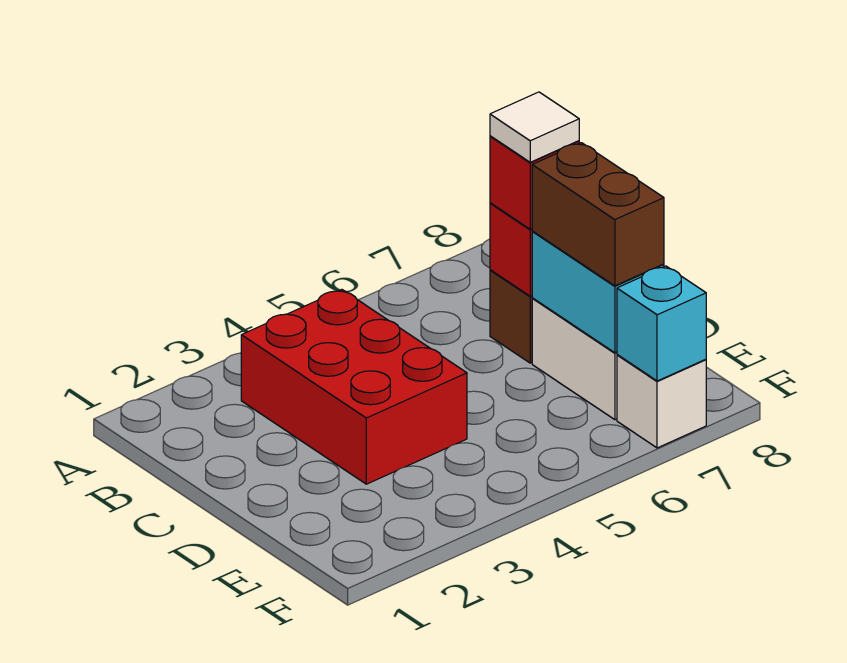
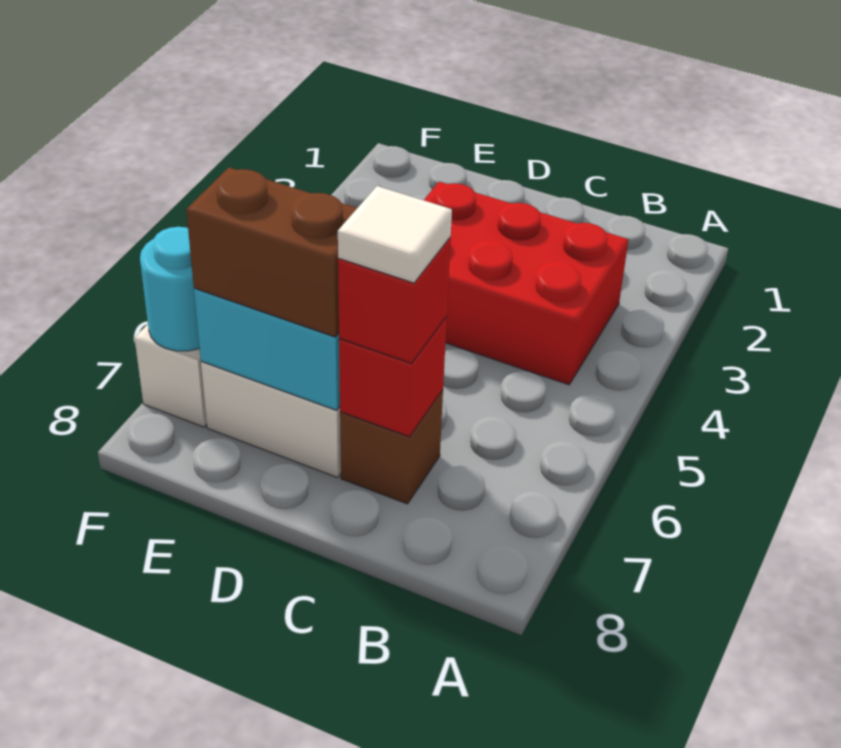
cyan 1x1 brick [617,266,706,381] -> cyan 1x1 round brick [140,227,200,351]

